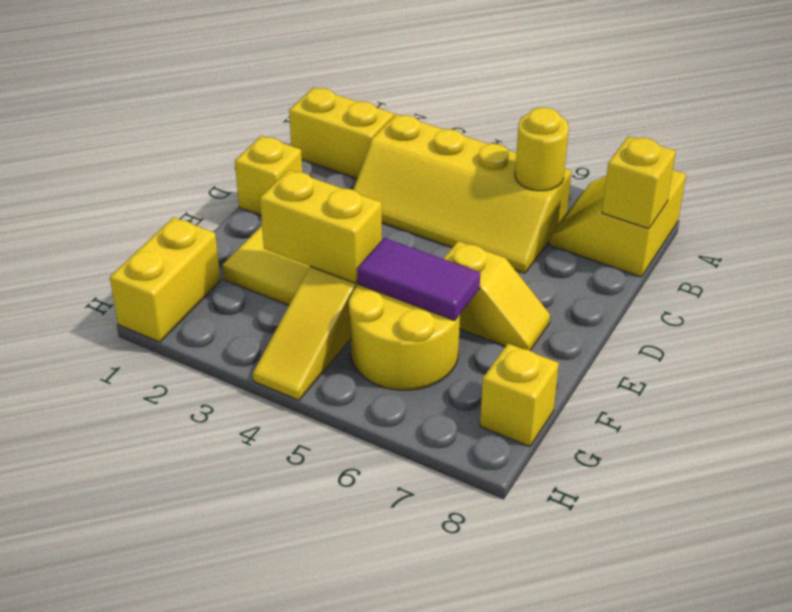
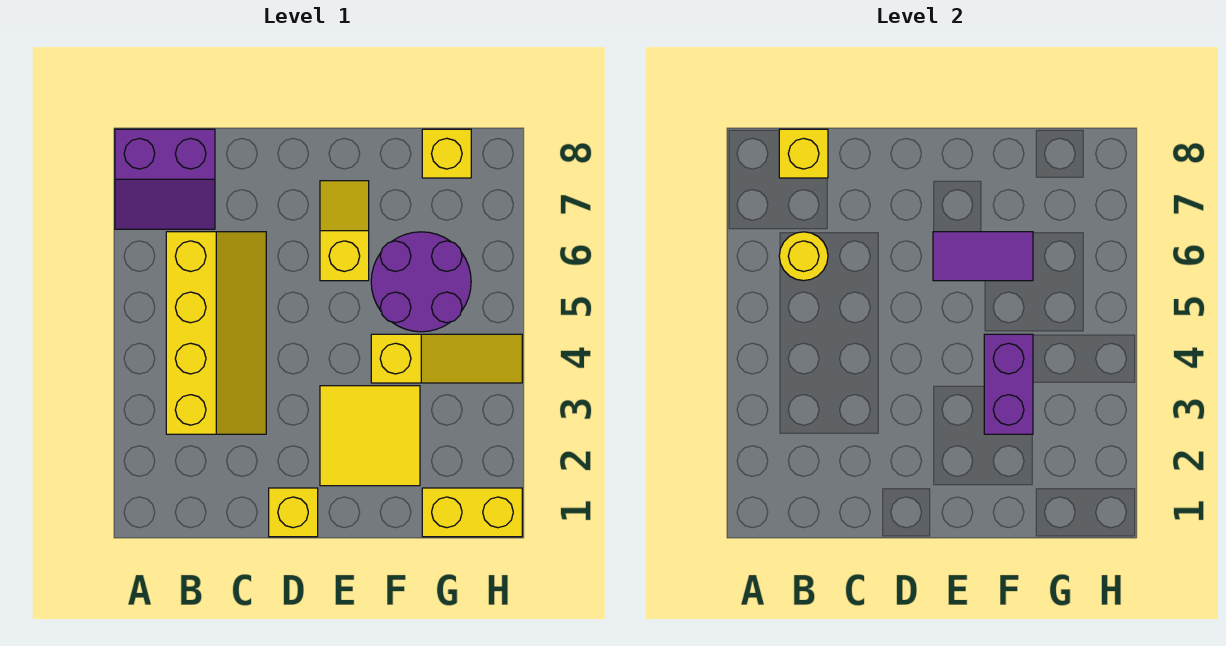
yellow 2x2 slope [549,170,686,277] -> purple 2x2 slope [115,129,215,229]
yellow 1x2 brick [289,87,394,179] -> none
yellow 1x2 brick [260,170,382,283] -> purple 1x2 brick [984,334,1033,434]
yellow 2x2 round brick [349,284,460,390] -> purple 2x2 round brick [371,232,471,332]
purple 1x2 tile [357,238,480,320] -> purple 1x2 tile turned to [933,232,1033,281]

